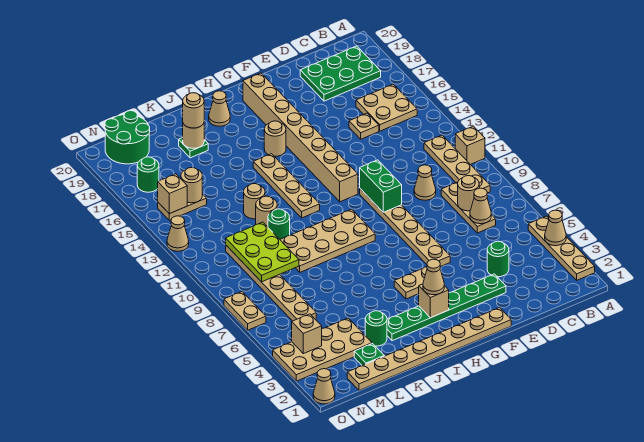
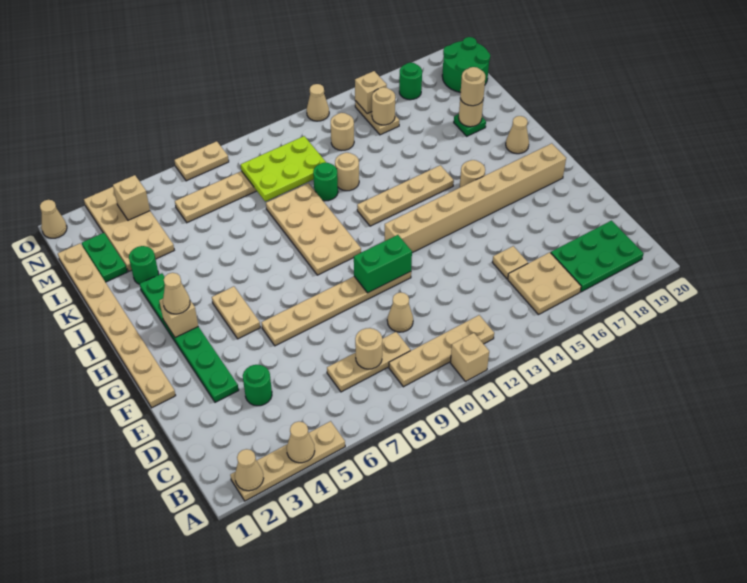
green 2x3 plate [300,46,381,101] -> green 2x3 plate turned to [551,221,644,292]
tan 1x1 cone [470,188,491,224] -> tan 1x1 cone moved to [235,449,264,491]
tan 1x1 round brick [244,184,265,219] -> tan 1x1 round brick moved to [331,113,354,150]
green 1x1 plate [354,344,384,366] -> green 1x2 plate [82,233,127,282]

